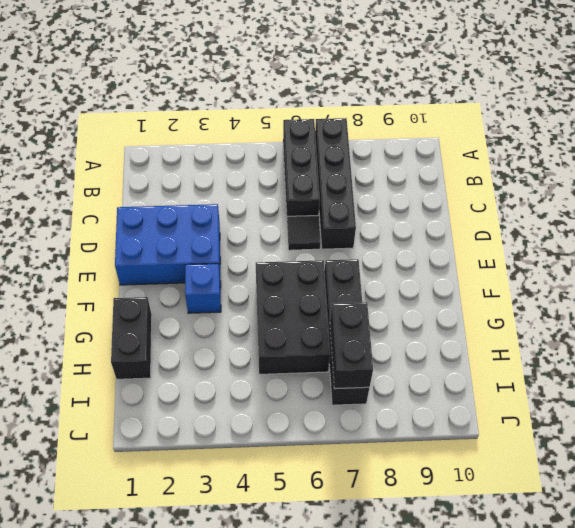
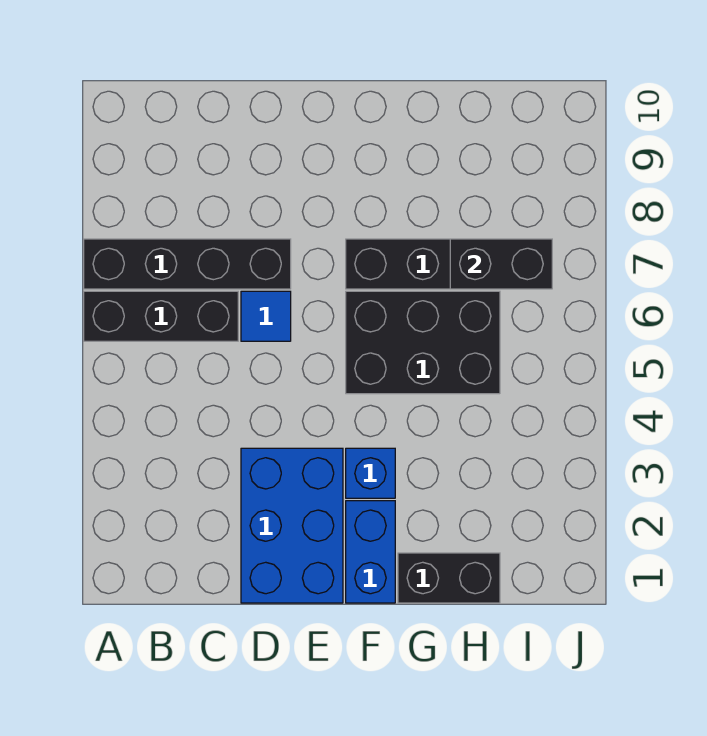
black 1x1 tile [287,215,321,250] -> blue 1x1 tile [241,291,291,341]
none -> blue 1x2 brick [346,501,395,603]

